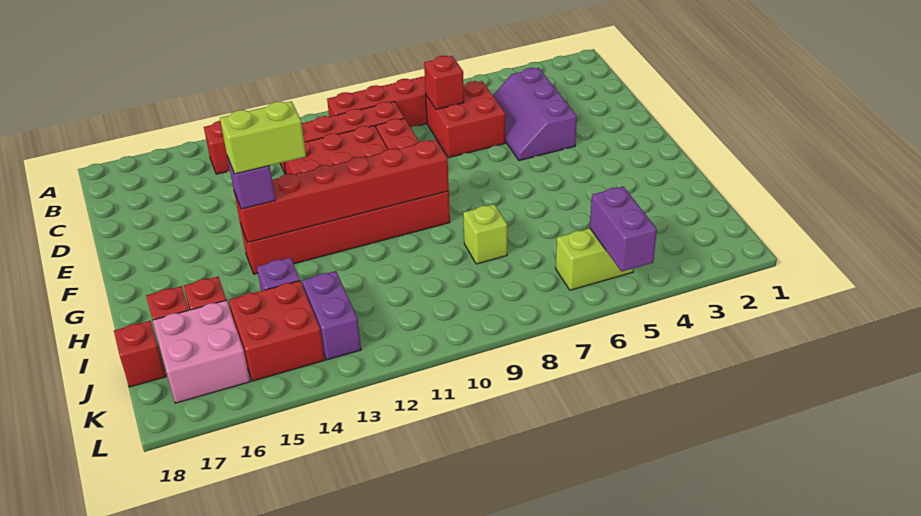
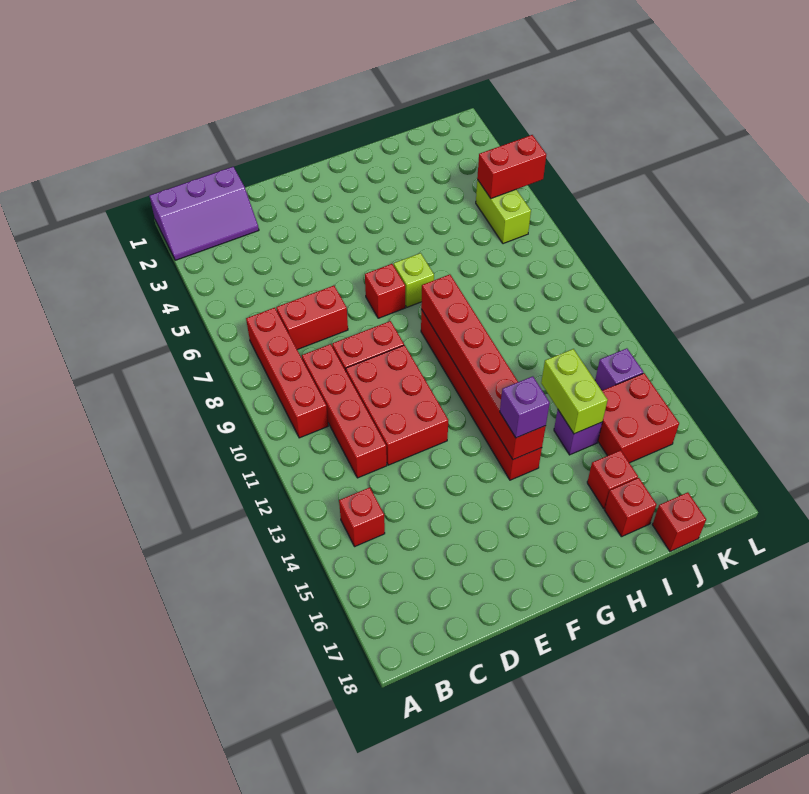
purple 2x3 slope [493,68,577,161] -> purple 2x3 slope moved to [150,167,259,260]
red 2x2 brick [426,81,505,158] -> red 1x2 brick [276,286,348,350]
red 1x1 brick [424,56,464,109] -> red 1x1 brick moved to [365,264,405,318]
lime 1x2 brick [220,101,306,174] -> lime 1x2 brick moved to [541,349,608,434]
lime 1x1 brick [463,204,507,264] -> lime 1x1 brick moved to [394,253,434,307]
purple 1x2 brick [302,271,361,360] -> purple 1x1 brick [595,348,643,390]
pink 2x2 brick [153,300,250,403] -> none
purple 1x2 brick [590,186,657,272] -> red 1x2 brick [477,135,546,198]

